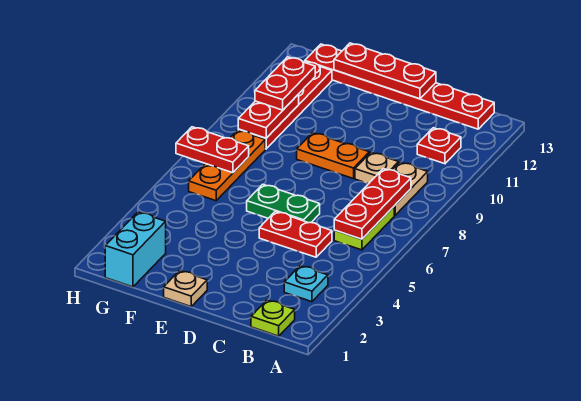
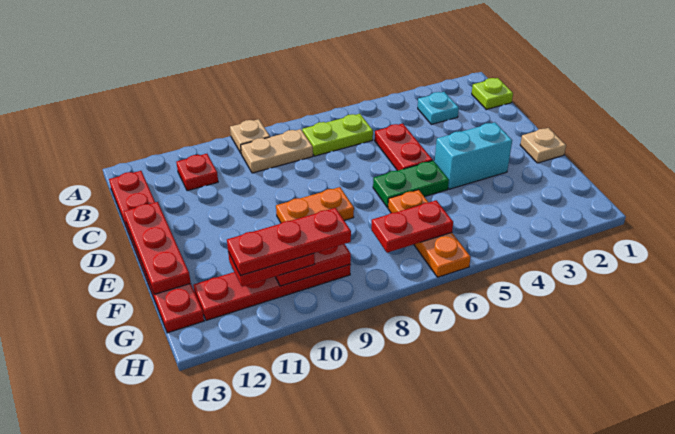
red 1x3 plate [334,169,411,239] -> red 1x3 plate moved to [227,208,351,276]
tan 1x1 plate [355,152,399,184] -> tan 1x1 plate moved to [230,119,270,153]
green 1x2 plate [247,184,320,223] -> green 1x2 plate turned to [373,161,449,208]
orange 1x2 plate [297,133,369,179] -> orange 1x2 plate turned to [276,187,354,223]
cyan 1x2 brick [105,212,166,287] -> cyan 1x2 brick moved to [435,122,512,189]
orange 1x3 plate [189,130,265,201] -> orange 1x3 plate turned to [388,190,471,277]
red 1x2 plate [176,127,249,173] -> red 1x2 plate turned to [372,200,453,253]

